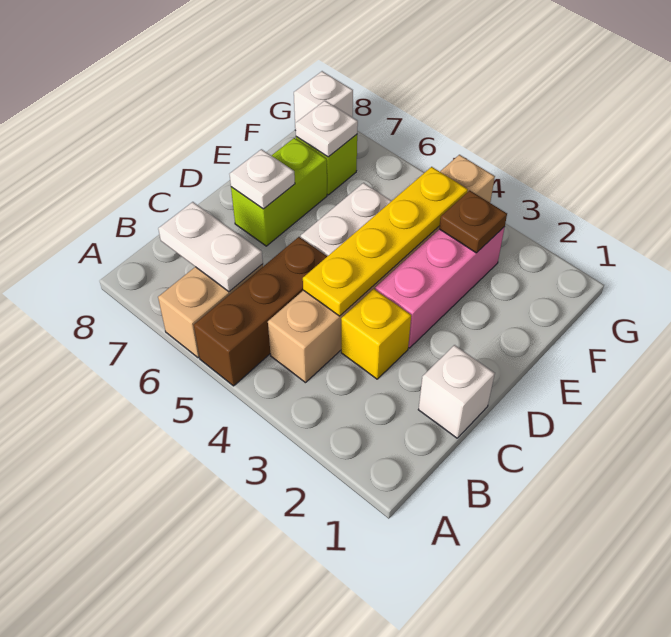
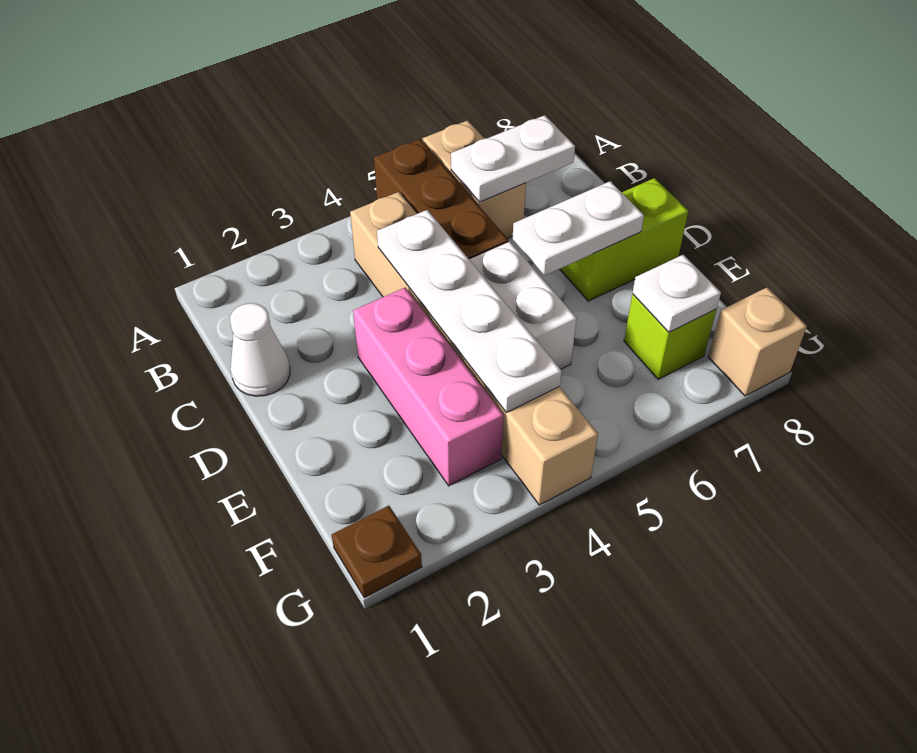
white 1x1 brick [418,345,495,438] -> white 1x1 cone [230,303,290,396]
yellow 1x1 brick [341,289,411,379] -> none
yellow 1x4 plate [303,167,468,316] -> white 1x4 plate [377,210,561,412]
lime 1x2 brick [231,138,327,246] -> lime 1x2 brick turned to [560,178,688,301]
white 1x1 plate [230,149,295,209] -> white 1x2 plate [512,181,644,276]
brown 1x1 plate [439,190,507,253] -> brown 1x1 plate moved to [332,506,422,598]
white 1x1 brick [294,71,353,130] -> tan 1x1 brick [708,287,807,396]

